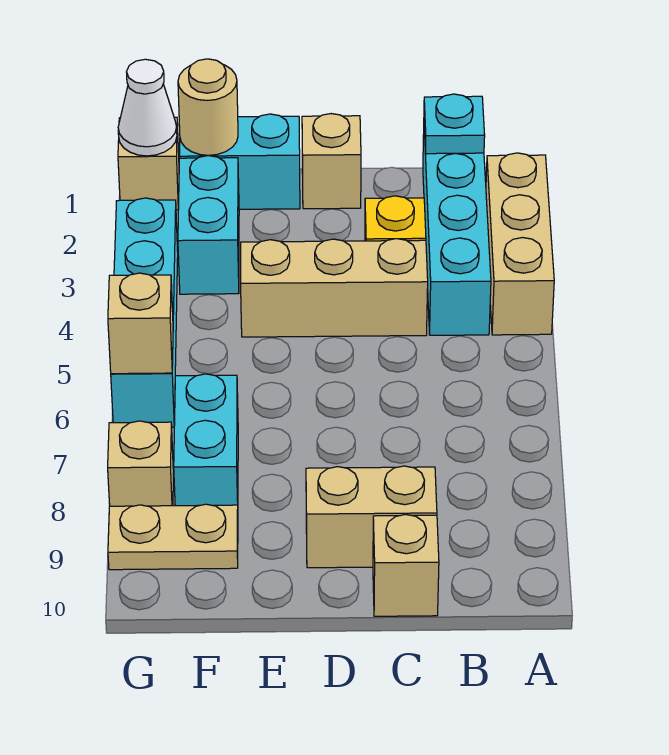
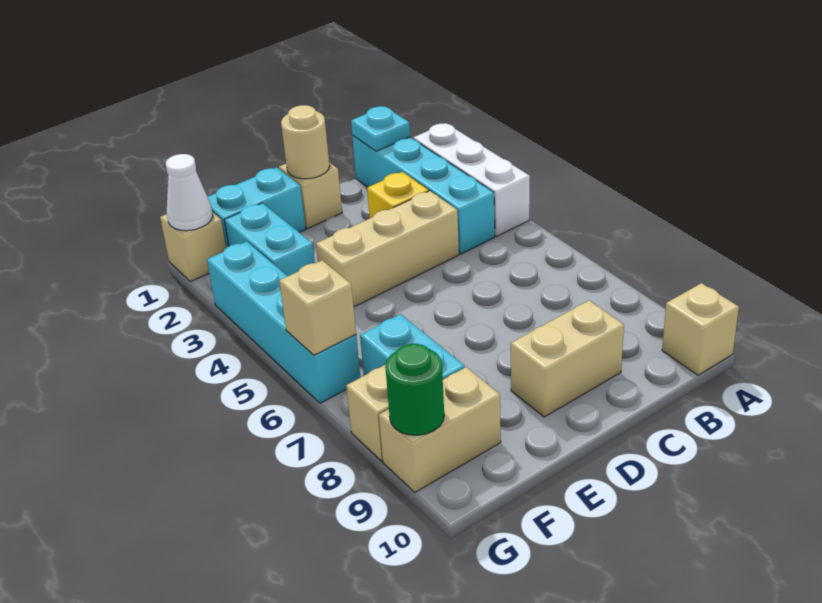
tan 1x3 brick [486,153,554,335] -> white 1x3 brick [413,123,530,237]
tan 1x1 brick [373,514,439,616] -> tan 1x1 brick moved to [662,283,739,375]
tan 1x1 round brick [178,59,238,155] -> tan 1x1 round brick moved to [281,105,330,179]
tan 1x2 plate [108,504,238,570] -> tan 1x2 brick [379,367,501,492]
none -> green 1x1 round brick [385,344,444,435]

